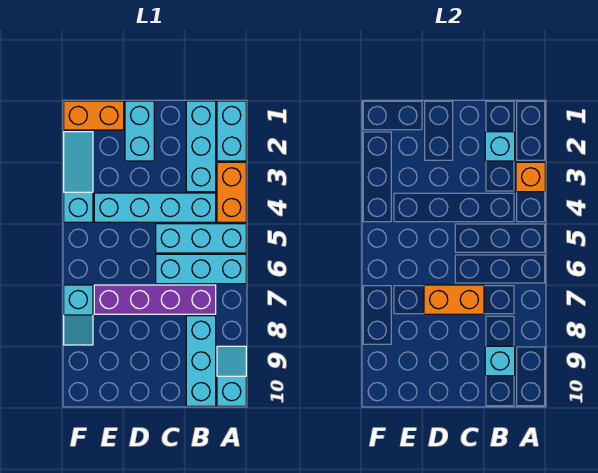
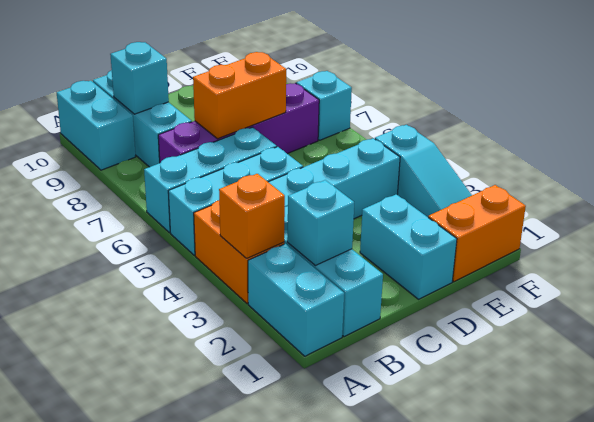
cyan 1x2 slope [217,346,246,406] -> cyan 1x2 brick [57,81,135,170]

